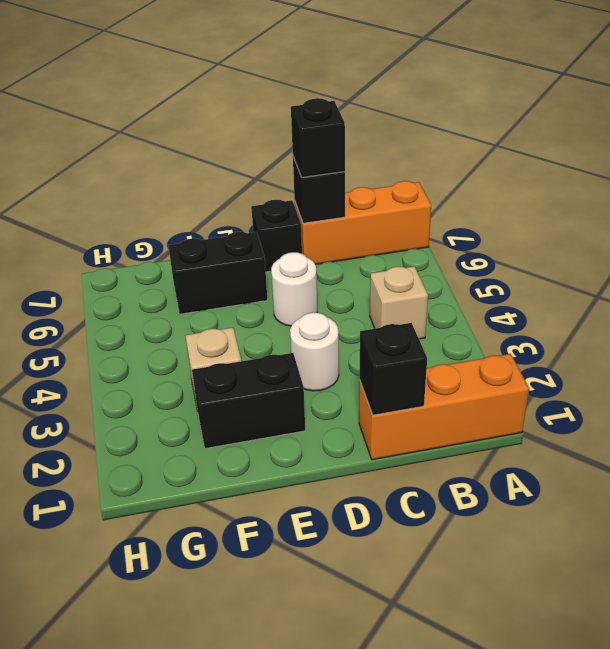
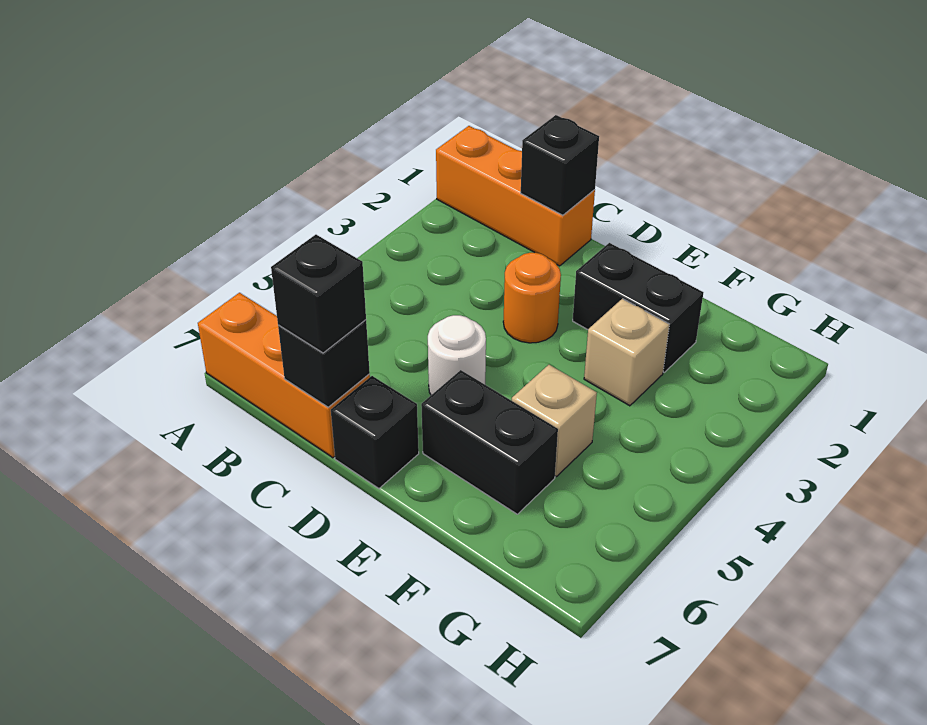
tan 1x1 brick [370,266,428,339] -> tan 1x1 brick moved to [512,365,597,477]
white 1x1 round brick [290,312,339,391] -> orange 1x1 round brick [503,253,561,343]

